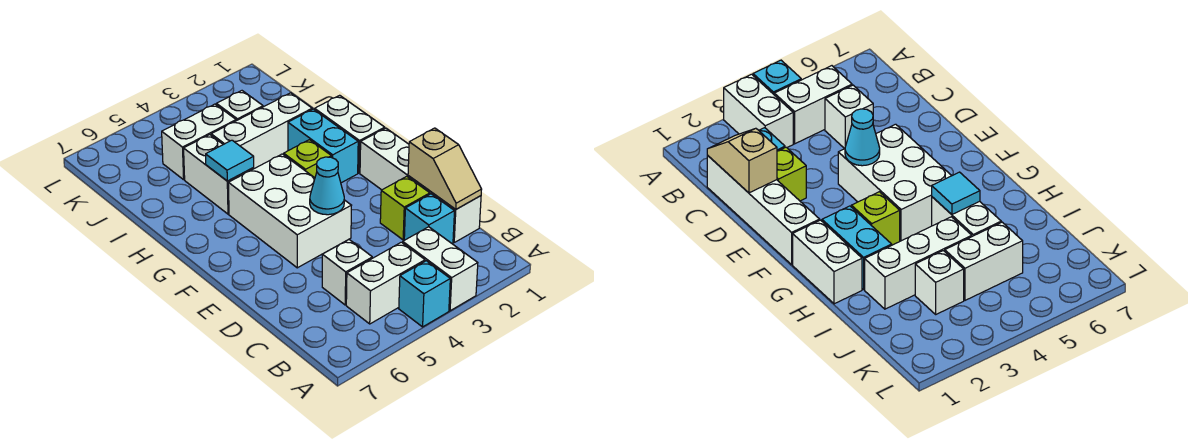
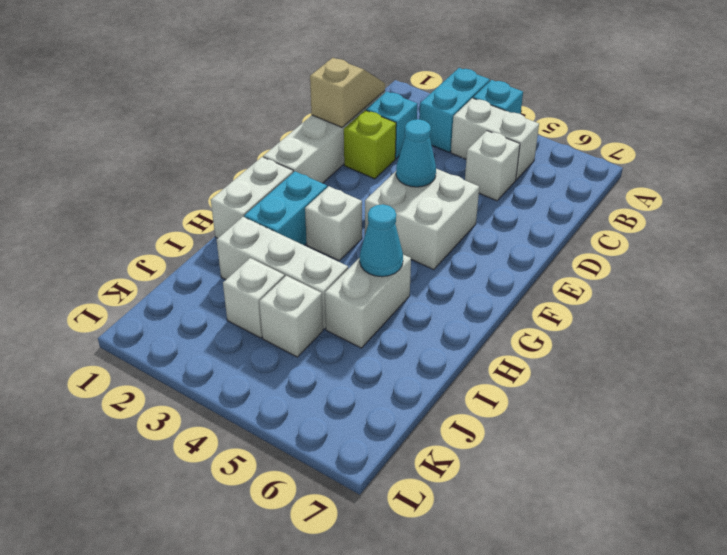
white 1x2 brick [403,227,478,311] -> cyan 1x2 brick [419,68,490,152]
white 2x3 brick [228,154,351,268] -> white 2x2 brick [365,169,479,270]
lime 1x1 brick [284,140,331,178] -> white 1x1 brick [305,186,362,261]
cyan 1x1 tile [206,140,254,181] -> cyan 1x1 cone [360,204,403,277]
white 1x2 brick [162,104,236,180] -> white 1x1 brick [259,276,323,357]

